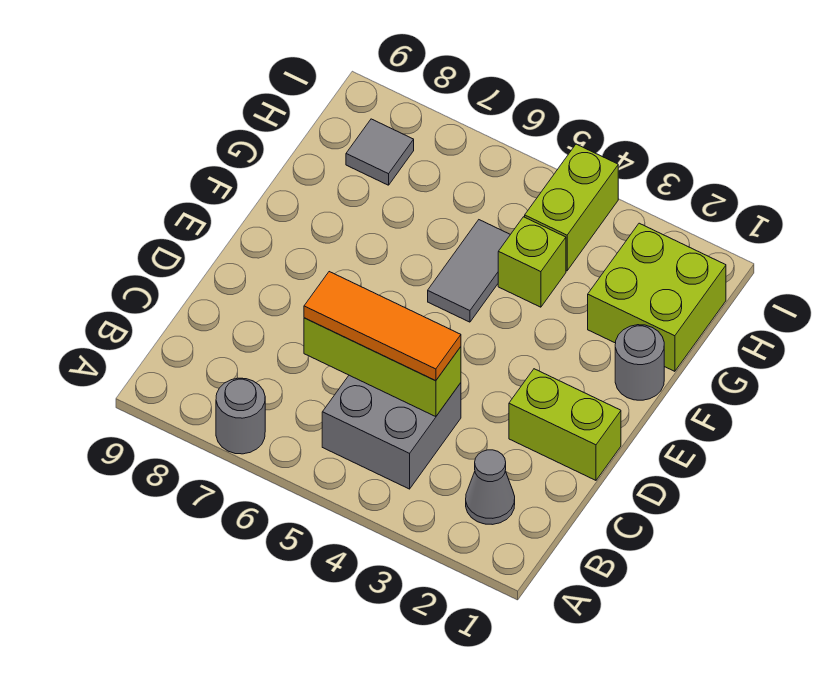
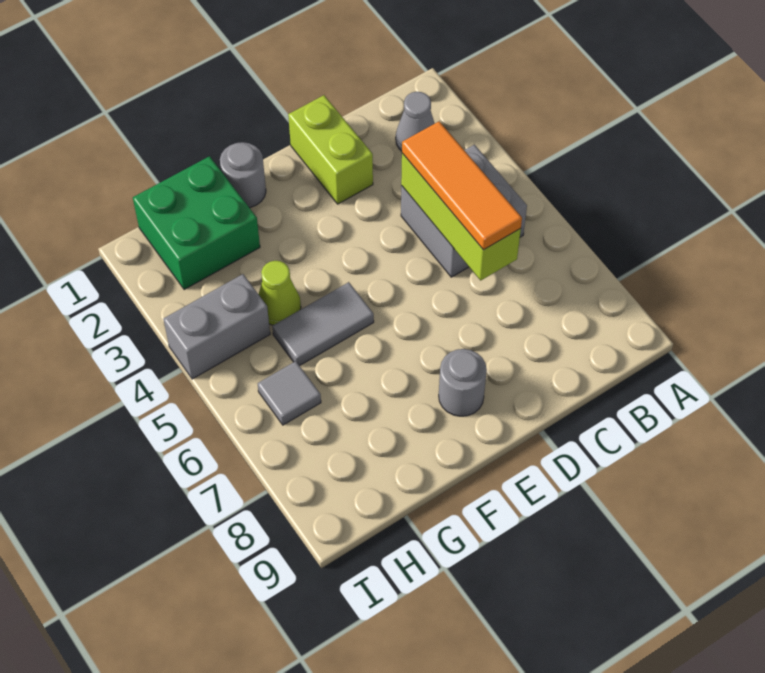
grey 1x1 round brick [216,378,265,454] -> grey 1x1 round brick moved to [439,349,487,416]
lime 2x2 brick [588,223,726,371] -> green 2x2 brick [133,156,260,290]
lime 1x1 brick [498,217,566,307] -> lime 1x1 cone [259,261,301,325]
lime 1x2 brick [525,144,618,271] -> grey 1x2 brick [163,274,270,379]
grey 1x1 tile [346,119,414,185] -> grey 1x1 tile moved to [258,361,321,425]

